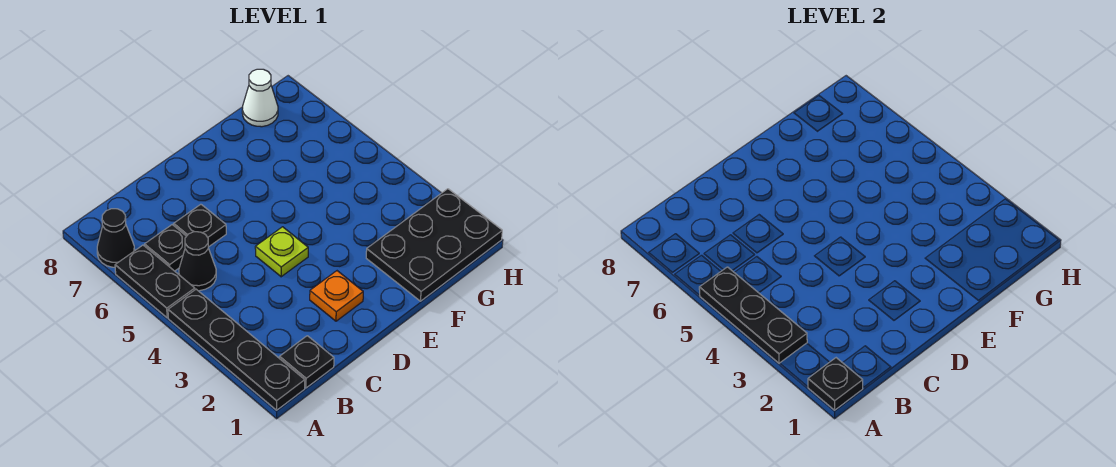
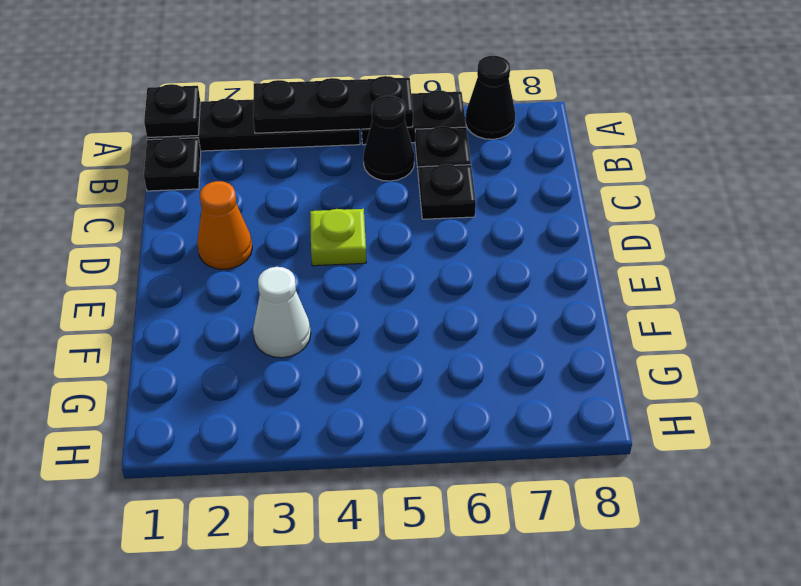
orange 1x1 plate [310,271,363,321] -> orange 1x1 cone [197,181,252,269]
black 2x3 plate [366,189,502,301] -> none
white 1x1 cone [242,69,278,127] -> white 1x1 cone moved to [253,267,311,358]

